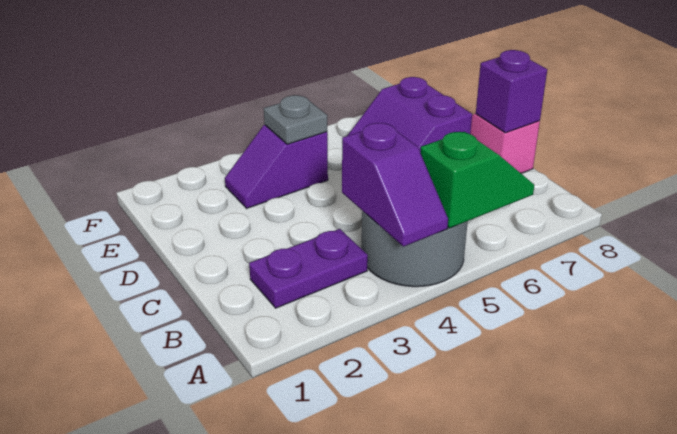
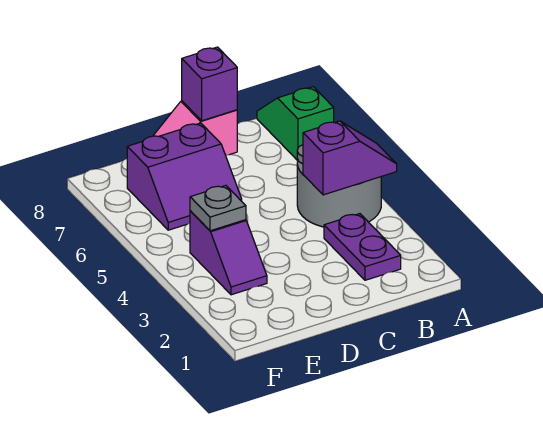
green 1x2 slope [420,132,534,228] -> green 1x2 slope moved to [257,87,334,161]

